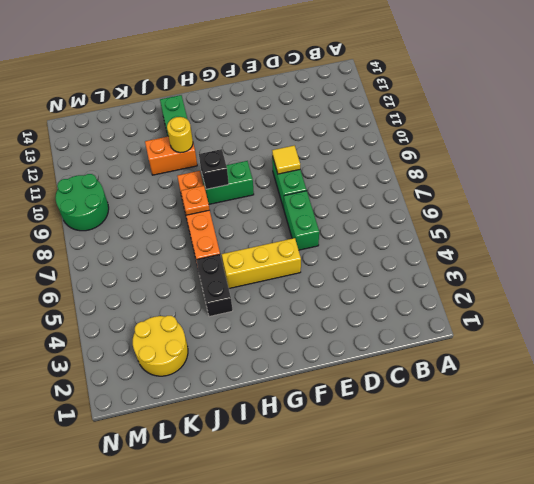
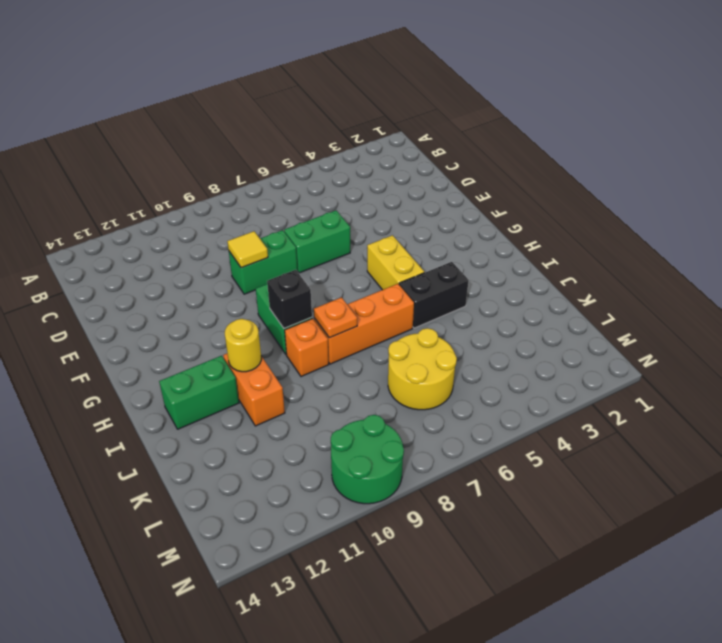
yellow 1x3 brick [222,238,301,288] -> yellow 1x2 brick [367,235,424,290]
yellow 2x2 round brick [133,316,188,376] -> yellow 2x2 round brick moved to [388,328,457,410]

